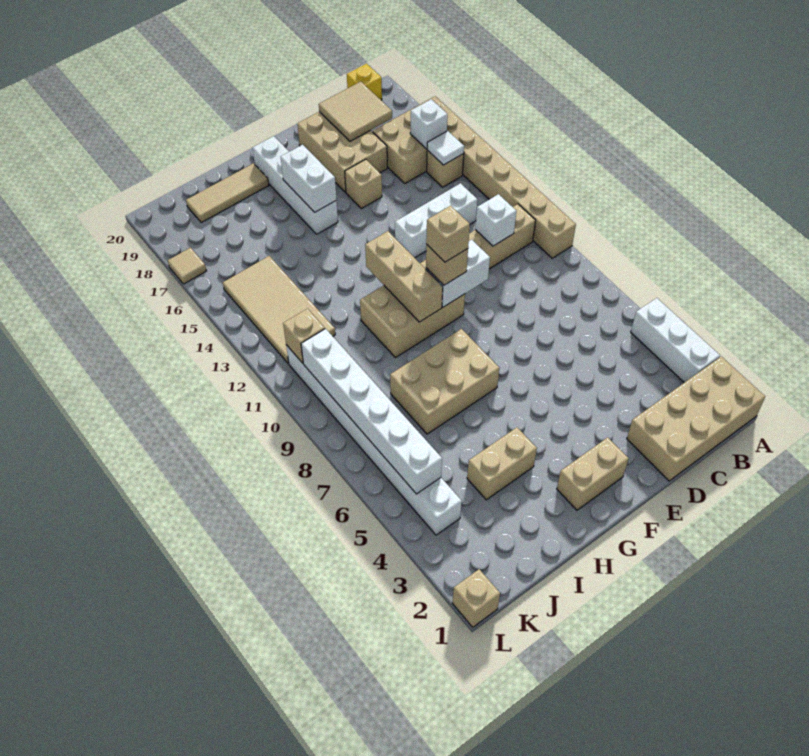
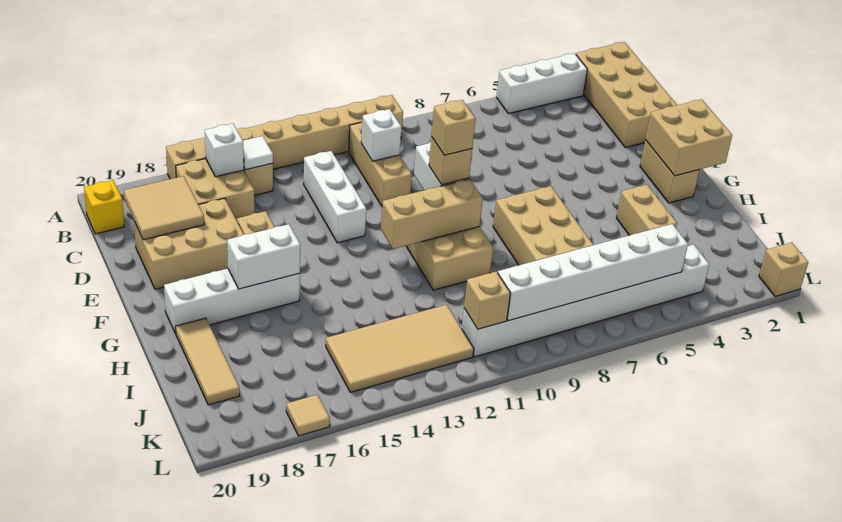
none -> tan 2x2 brick [645,99,732,176]

